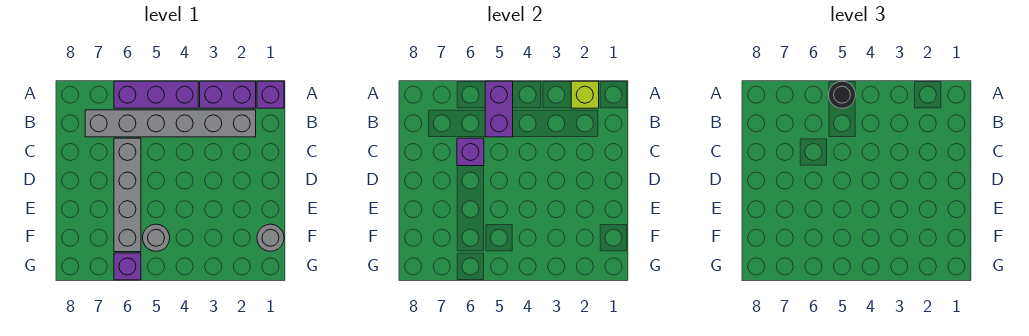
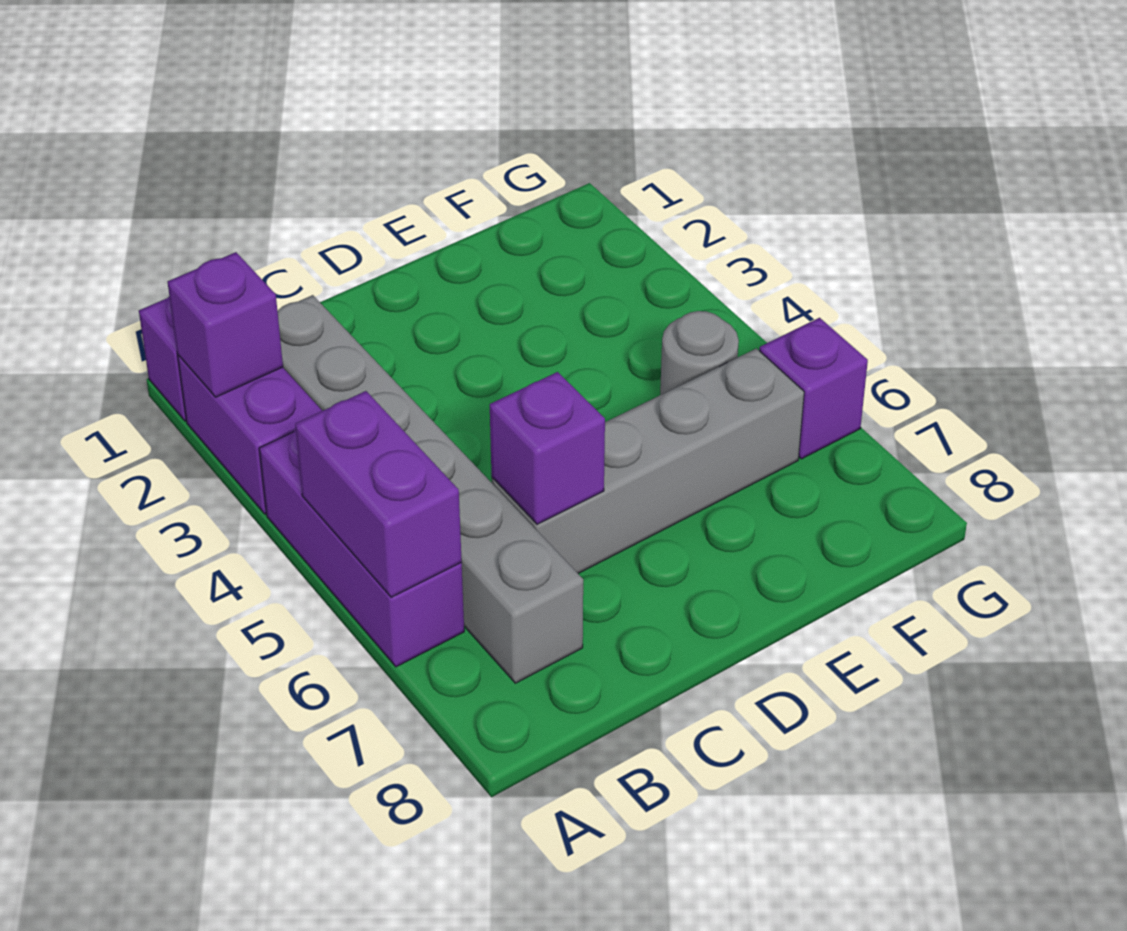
lime 1x1 brick [571,81,599,108] -> purple 1x1 brick [168,252,283,397]
purple 1x2 brick [485,81,513,137] -> purple 1x2 brick turned to [295,391,462,597]
black 1x1 round brick [829,81,856,108] -> none
grey 1x1 round brick [257,224,284,251] -> none

